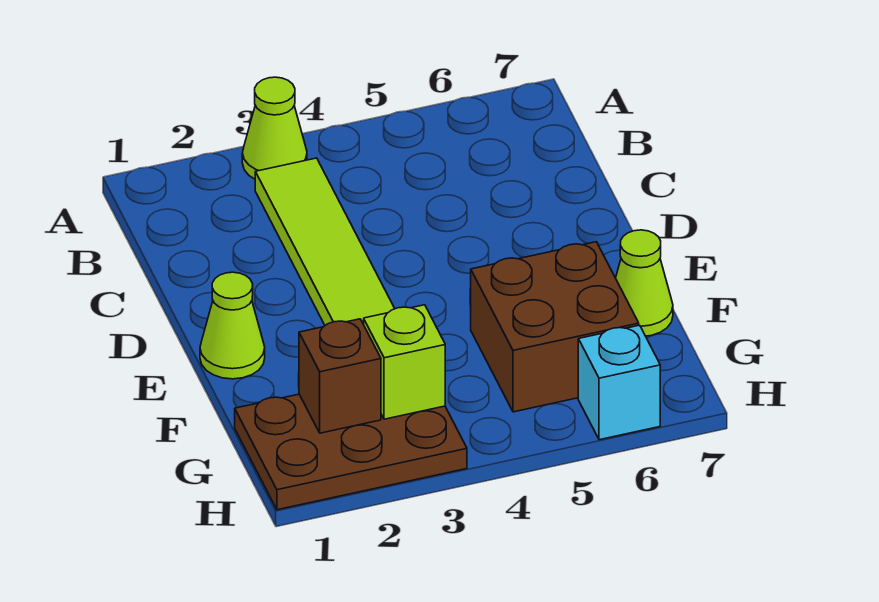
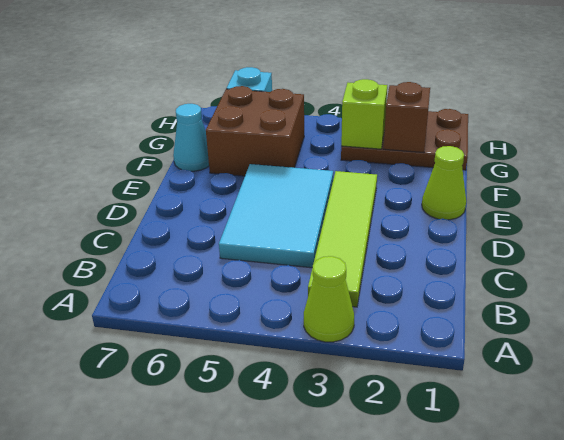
none -> cyan 2x3 tile [219,164,333,268]
lime 1x1 cone [616,230,673,336] -> cyan 1x1 cone [173,104,209,171]

